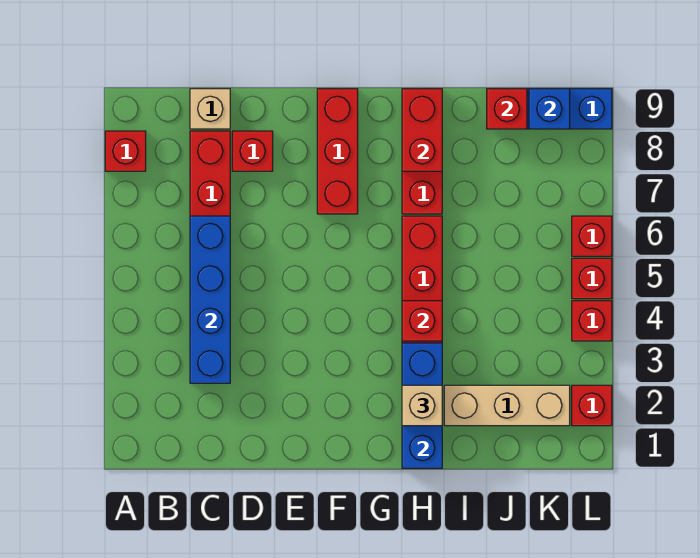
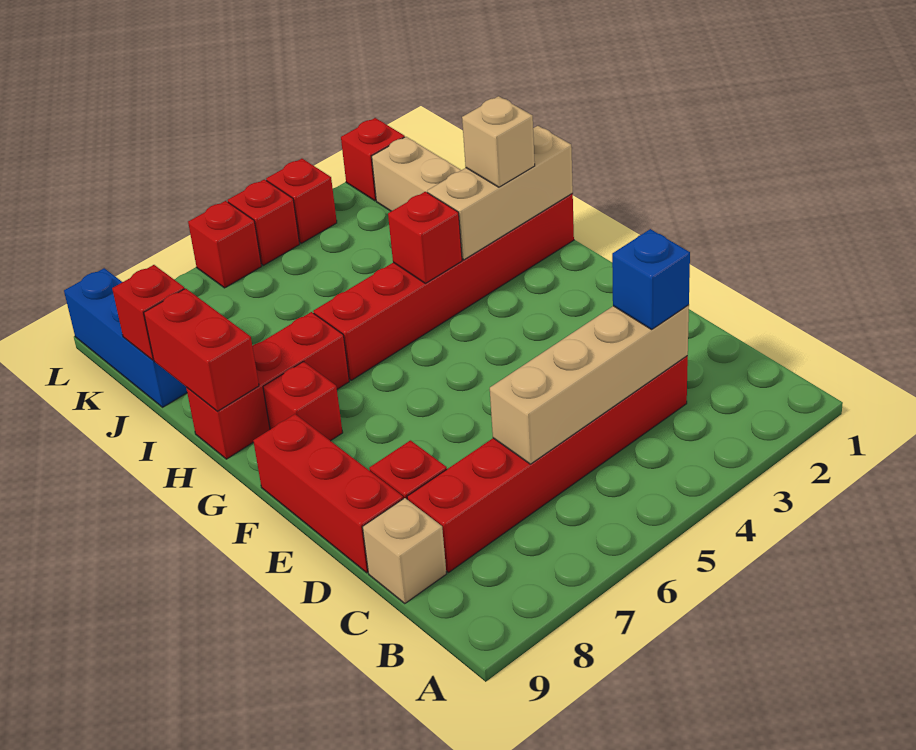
red 1x1 brick [105,131,146,171] -> red 1x1 brick moved to [263,362,343,441]
blue 1x4 brick [190,216,230,383] -> tan 1x4 brick [490,305,689,464]
red 1x3 brick [317,89,358,214] -> red 1x3 brick turned to [253,414,403,573]
blue 1x3 brick [402,343,442,468] -> tan 1x3 brick [427,126,573,260]
red 1x2 brick [402,89,442,171] -> red 1x2 brick turned to [144,288,259,411]
blue 1x1 brick [529,89,570,129] -> blue 1x1 brick moved to [612,229,690,330]

